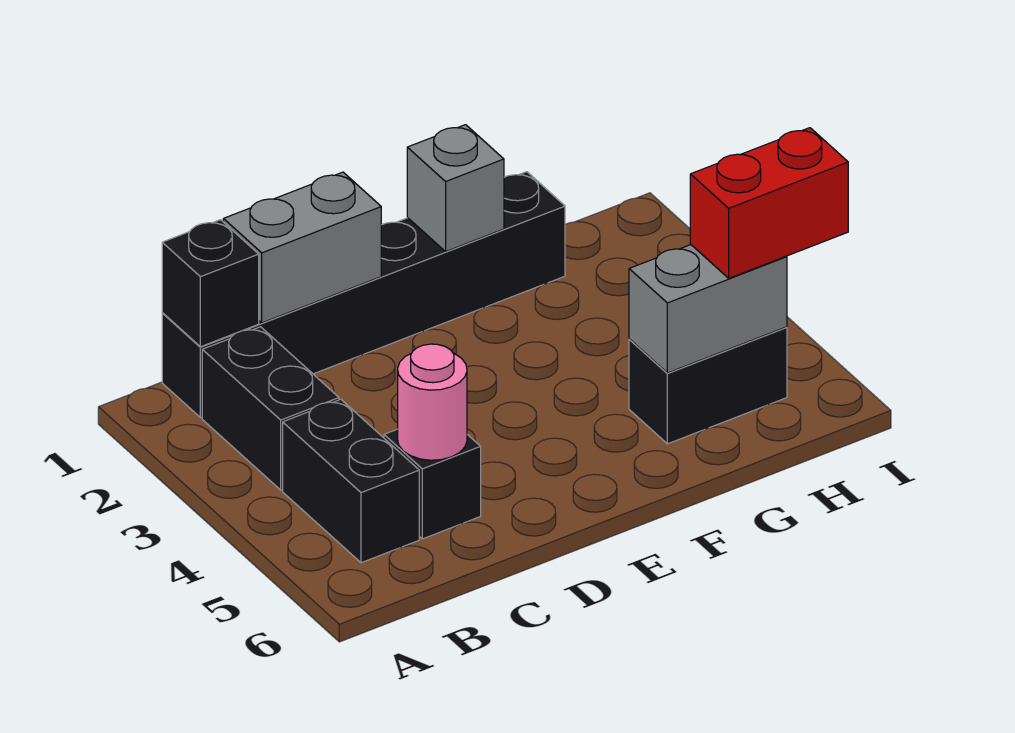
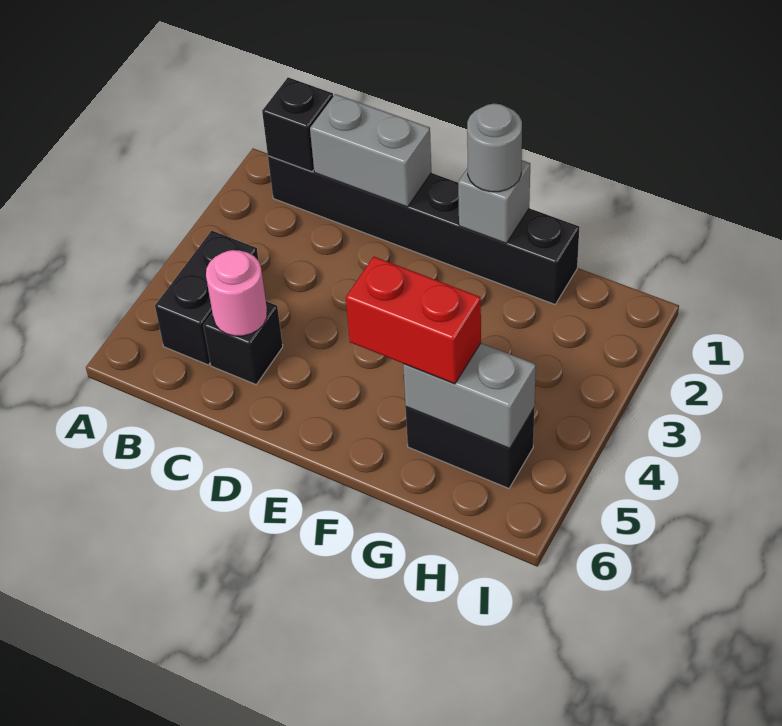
black 1x2 brick [202,327,339,490] -> none
none -> grey 1x1 round brick [467,104,522,192]
red 1x2 brick [690,128,848,278] -> red 1x2 brick moved to [346,257,481,384]

